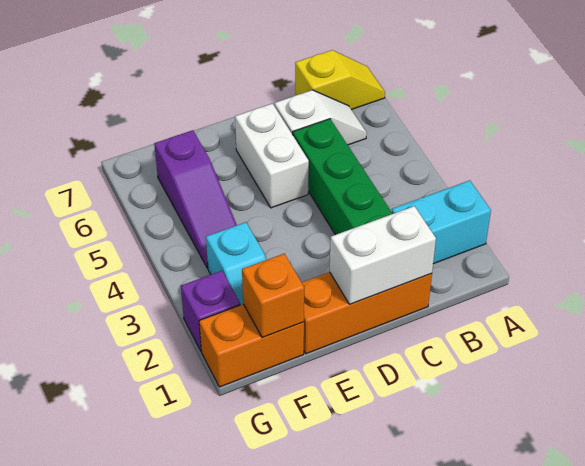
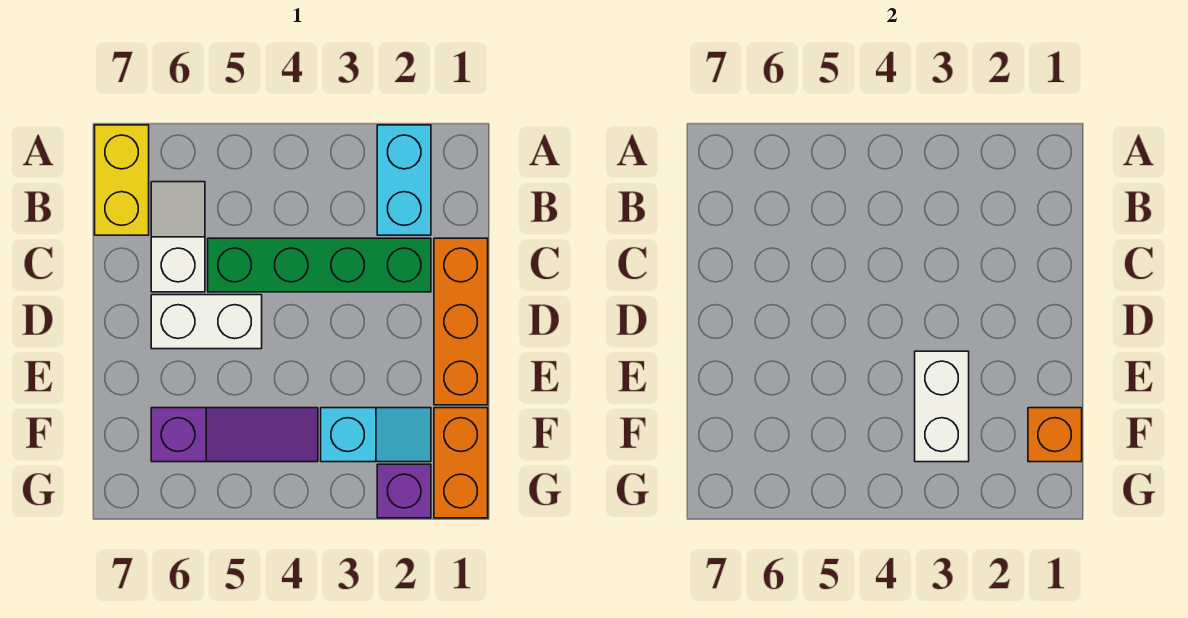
yellow 1x2 slope [295,50,385,110] -> yellow 1x2 brick [95,125,149,235]
white 1x2 brick [330,206,436,304] -> white 1x2 brick moved to [915,351,969,462]

